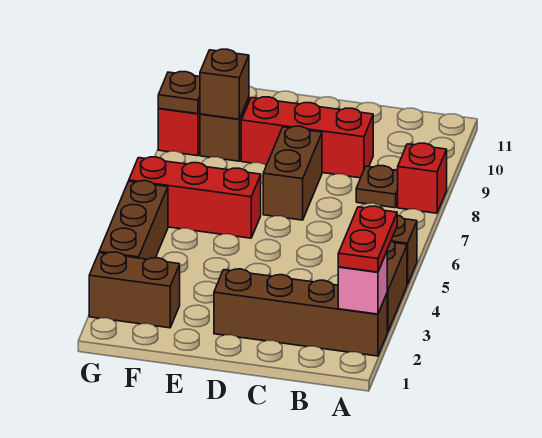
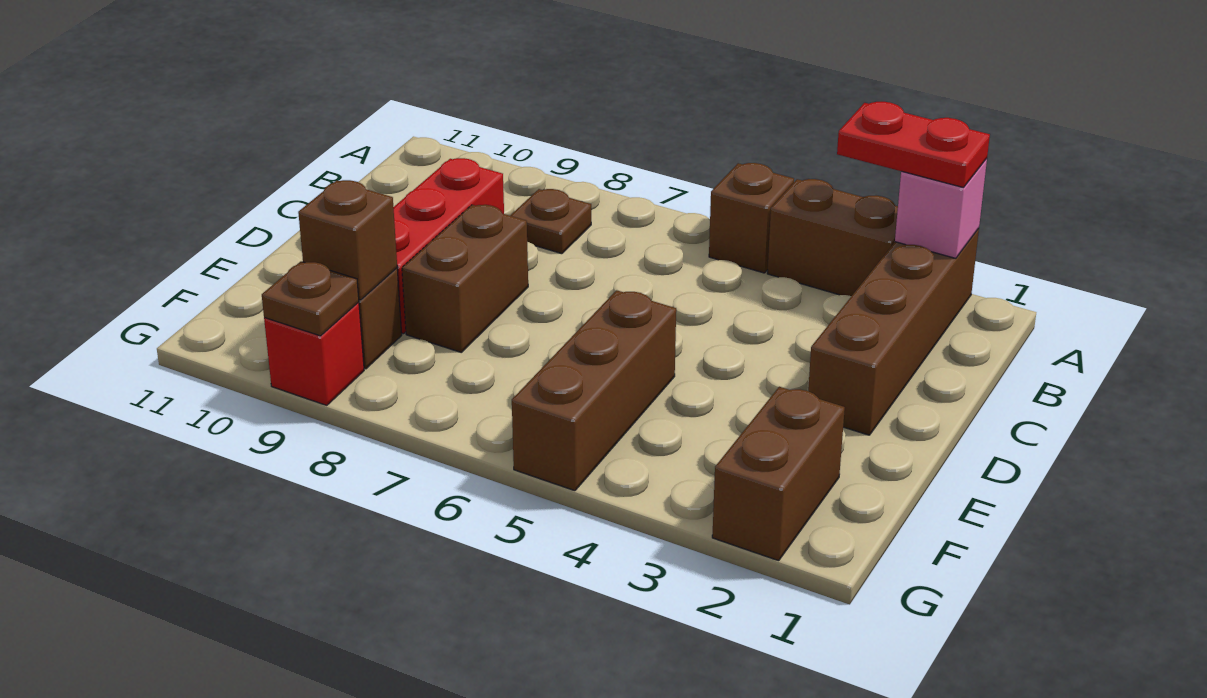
red 1x1 brick [398,143,447,213] -> none
brown 1x2 brick [263,126,322,220] -> brown 1x2 brick turned to [402,205,528,352]
red 1x3 brick [129,157,261,238] -> none
brown 1x3 brick [99,181,168,259] -> brown 1x3 brick turned to [512,290,676,491]

